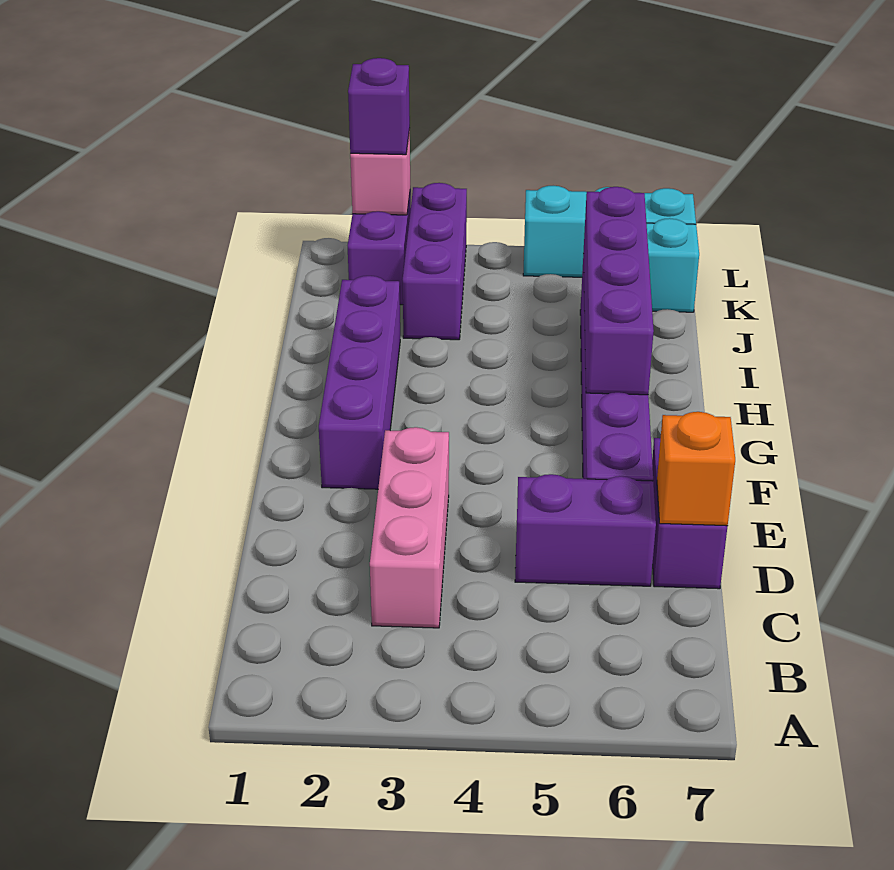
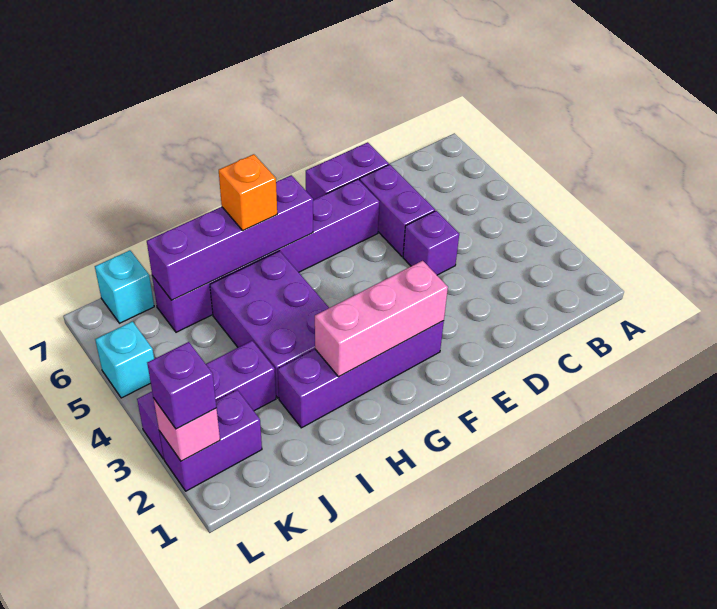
pink 1x3 brick [370,427,449,628] -> pink 1x3 brick moved to [315,261,448,377]
none -> purple 1x1 brick [403,211,459,275]
orange 1x1 brick [657,412,735,526] -> orange 1x1 brick moved to [219,154,277,230]
none -> purple 2x3 brick [210,251,329,398]
cyan 1x3 brick [523,186,696,277] -> cyan 1x1 brick [95,321,154,398]

